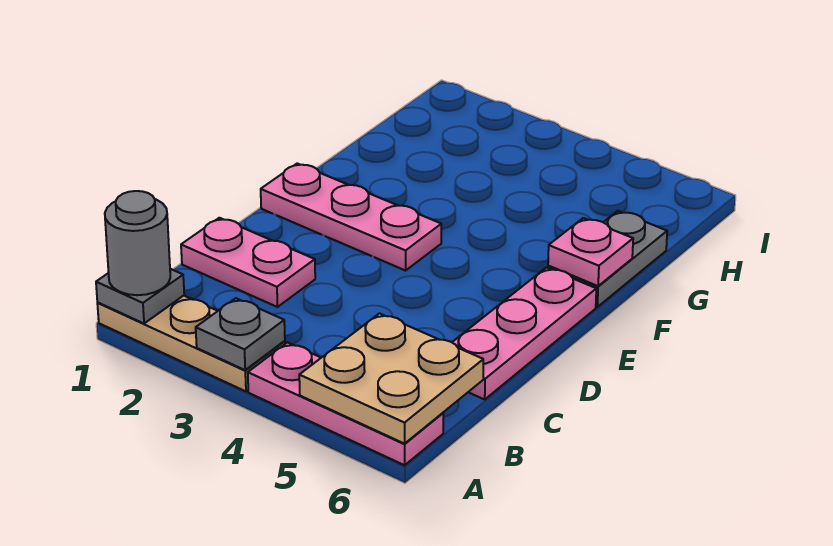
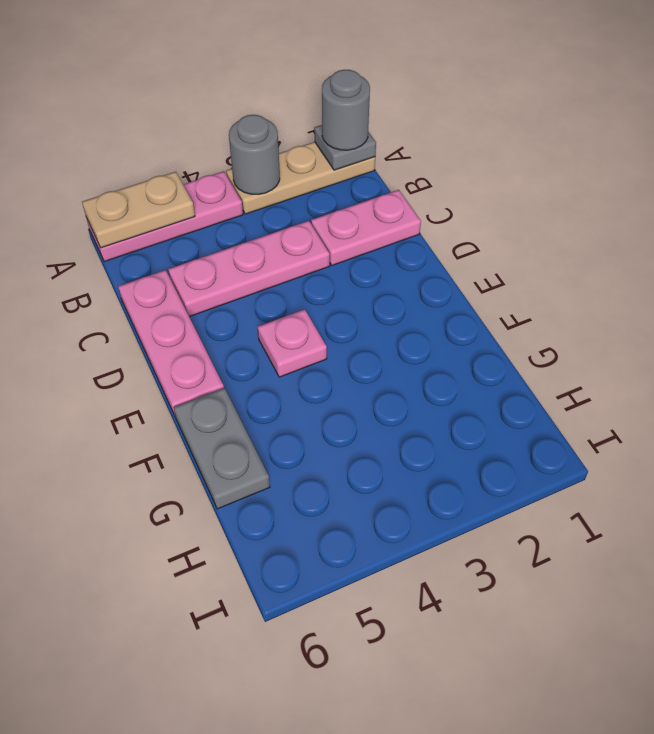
grey 1x1 plate [196,298,285,370] -> grey 1x1 round brick [229,115,280,194]
tan 2x2 plate [299,313,483,444] -> tan 1x2 plate [82,172,195,248]
pink 1x3 plate [261,164,441,271] -> pink 1x3 plate moved to [168,221,330,317]
pink 1x1 plate [548,218,633,286] -> pink 1x1 plate moved to [258,309,327,377]

